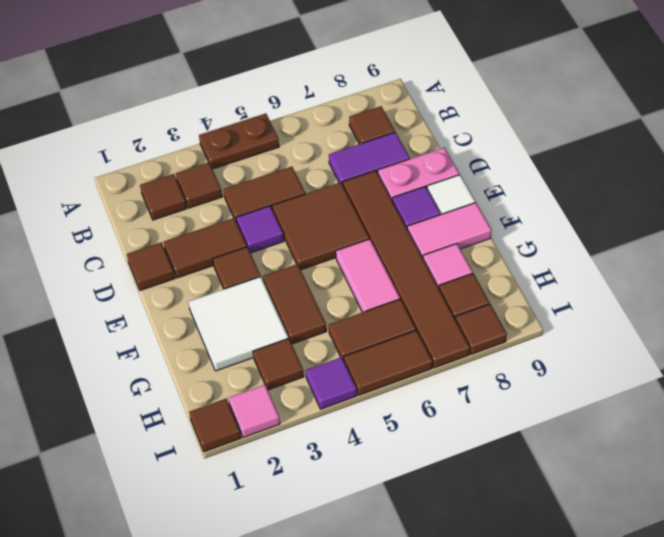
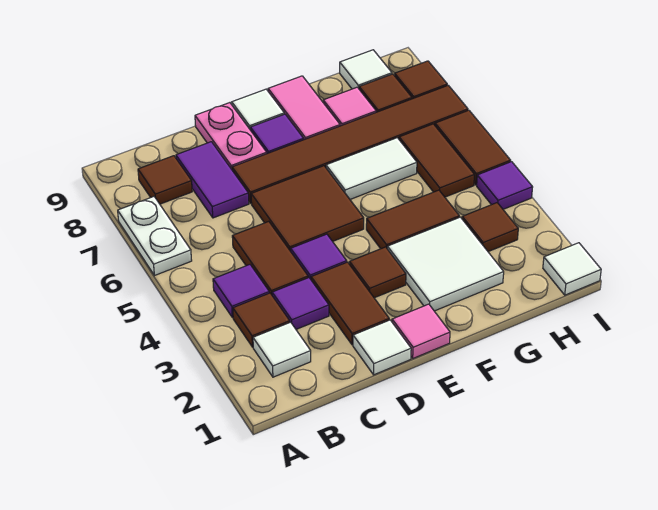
brown 1x2 plate [199,113,279,169] -> none
none -> white 1x2 plate [118,197,192,276]
brown 1x1 tile [140,174,187,220] -> white 1x1 tile [253,322,311,377]
none -> purple 1x1 tile [213,265,269,318]
none -> purple 1x1 tile [272,278,329,329]
brown 1x1 tile [127,242,175,290] -> white 1x1 tile [353,320,411,375]
pink 1x2 tile [336,239,400,312] -> white 1x2 tile [326,138,417,199]
none -> white 1x1 tile [340,50,392,89]
brown 1x1 tile [189,399,241,452] -> white 1x1 tile [543,243,601,295]
pink 1x1 tile [228,385,280,438] -> pink 1x1 tile moved to [392,304,450,358]

